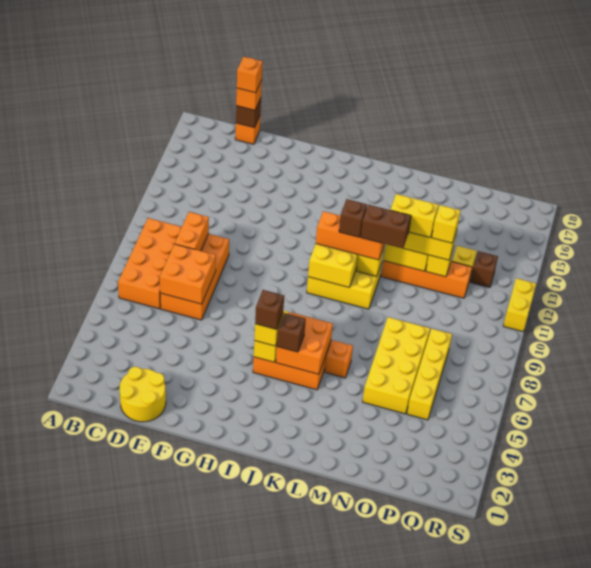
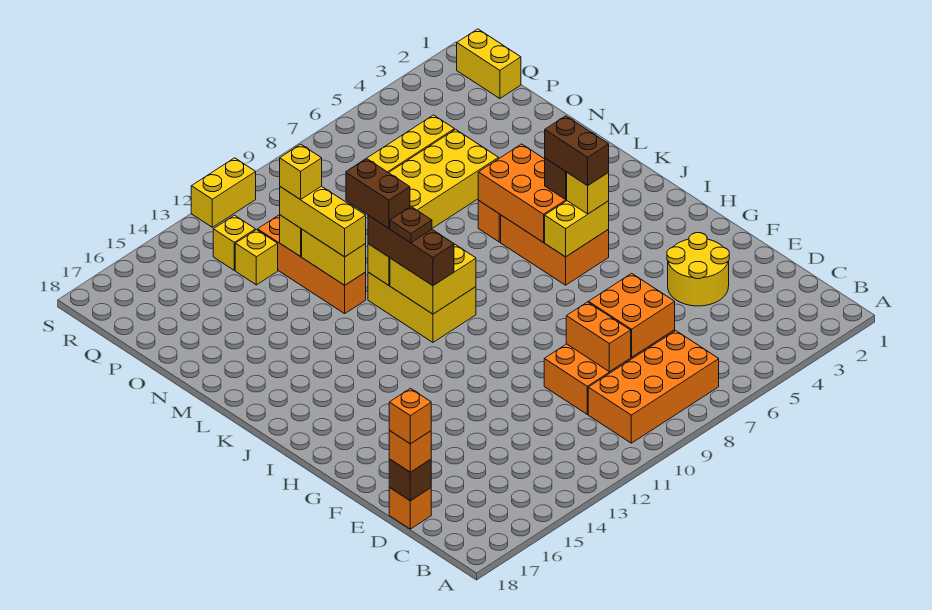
yellow 2x2 round brick [120,367,166,422] -> yellow 2x2 round brick moved to [667,233,729,306]
orange 1x2 brick [175,212,209,251] -> orange 1x2 brick turned to [566,302,631,372]
brown 1x1 brick [255,290,284,329] -> brown 1x2 brick [545,116,609,186]
orange 2x2 brick [276,312,333,374] -> orange 2x3 brick [478,144,567,243]
orange 1x3 brick [316,211,384,260] -> brown 1x3 brick [368,215,454,286]
brown 1x1 brick [339,199,367,237] -> brown 1x1 plate [390,207,432,243]
yellow 1x2 brick [391,194,438,238] -> yellow 1x2 brick moved to [457,29,521,98]
brown 1x1 brick [470,251,498,287] -> yellow 1x1 brick [213,215,255,270]

